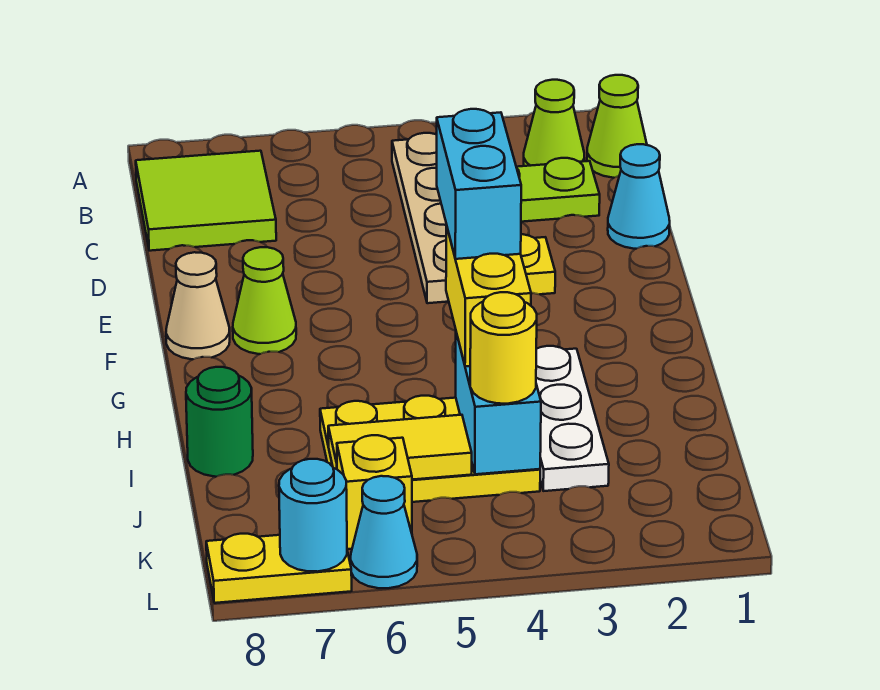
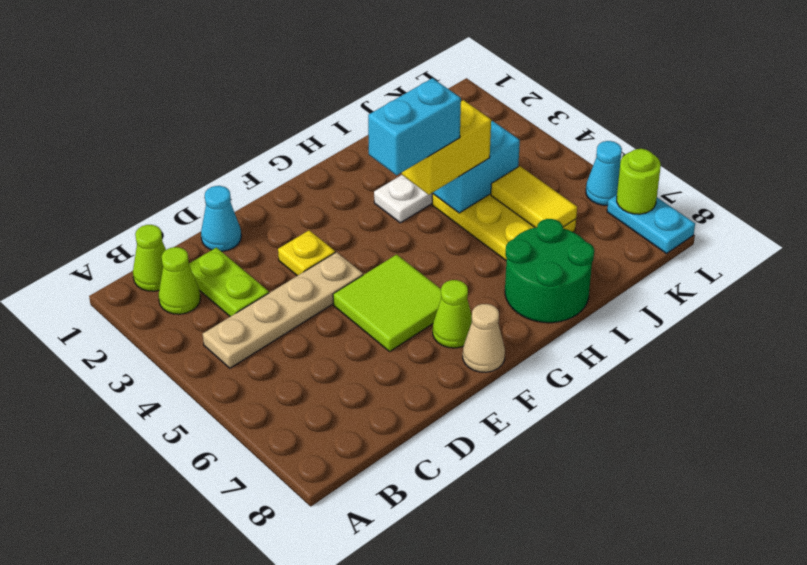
lime 2x2 tile [136,151,276,251] -> lime 2x2 tile moved to [333,254,441,351]
green 1x1 round brick [186,367,253,477] -> green 2x2 round brick [505,219,594,323]
yellow 1x1 round brick [470,292,537,404] -> none
yellow 1x1 brick [337,435,412,549] -> none
yellow 1x2 plate [206,534,352,603] -> cyan 1x2 plate [607,195,695,254]
cyan 1x1 round brick [279,459,347,572] -> lime 1x1 round brick [617,149,661,214]

